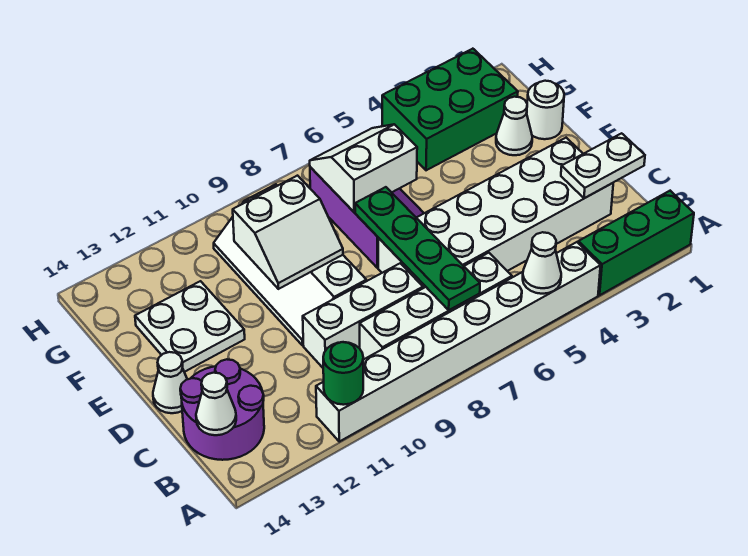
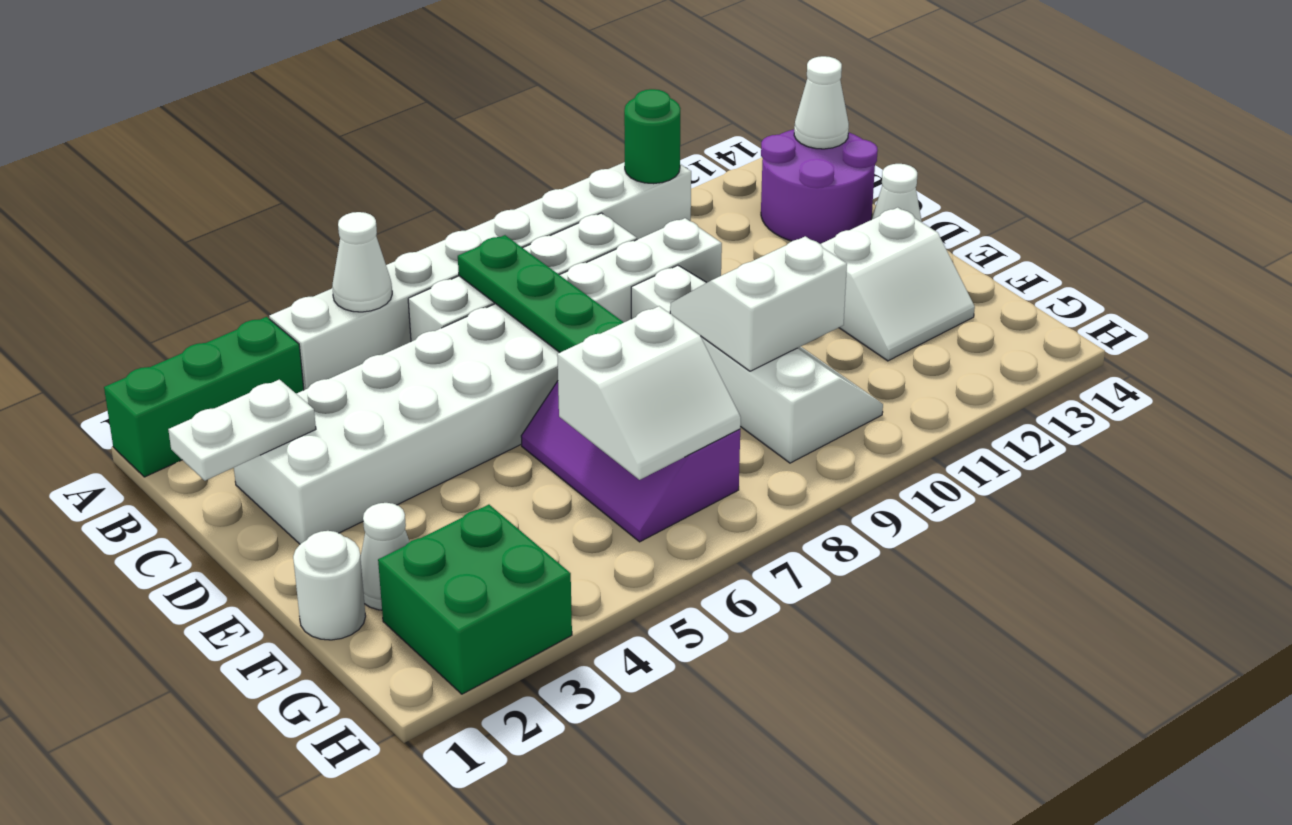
white 2x2 plate [135,281,245,372] -> white 2x2 slope [821,207,975,361]
green 2x3 brick [382,49,518,170] -> green 2x2 brick [378,505,572,694]

